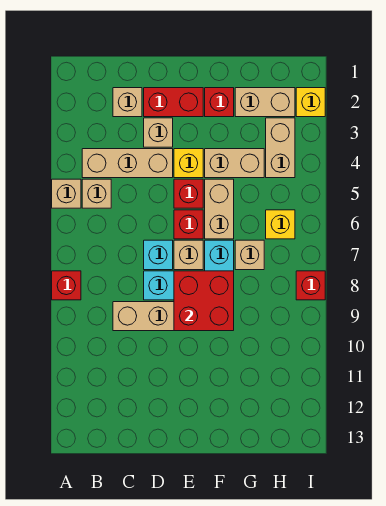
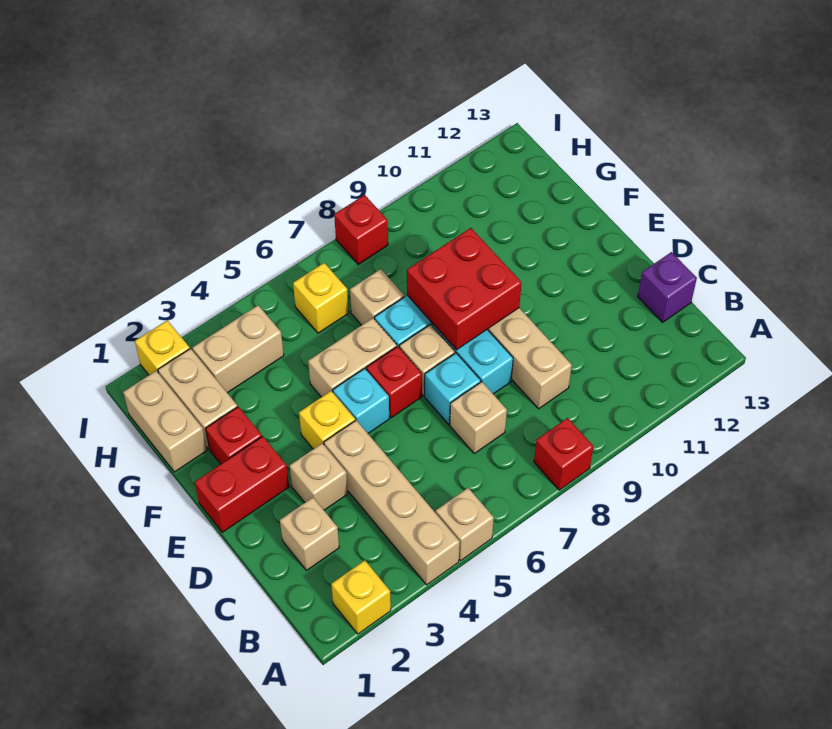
none -> yellow 1x1 brick [331,560,391,634]
tan 1x3 brick [82,149,173,178] -> tan 1x4 brick [324,420,460,585]
tan 1x1 brick [82,179,111,208] -> tan 1x1 brick moved to [450,382,507,453]
none -> purple 1x1 brick [638,252,697,322]
red 1x2 brick [144,88,203,117] -> red 1x2 brick turned to [195,436,289,532]
red 1x1 brick [174,179,203,208] -> cyan 1x1 brick [333,368,389,433]
tan 1x2 brick [205,149,264,178] -> tan 1x2 brick moved to [123,371,207,472]

